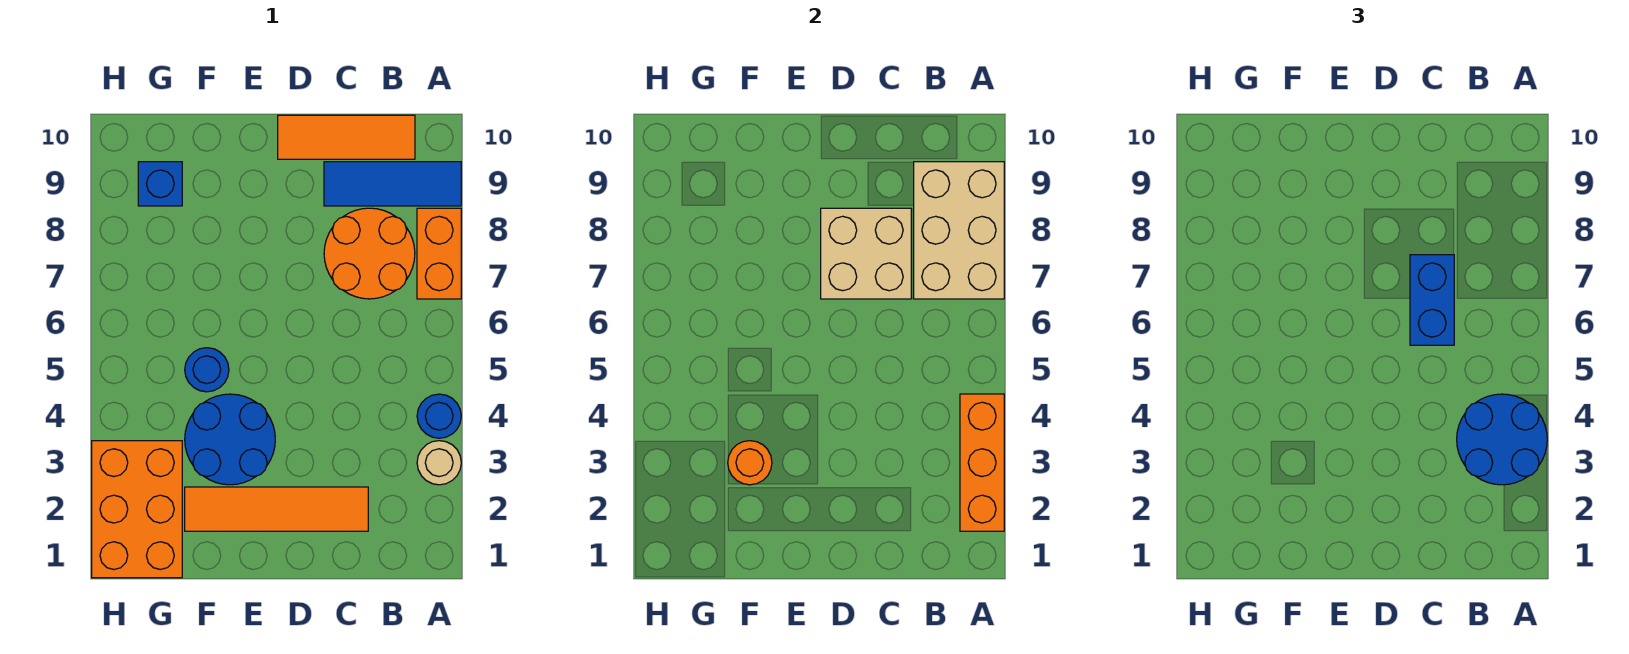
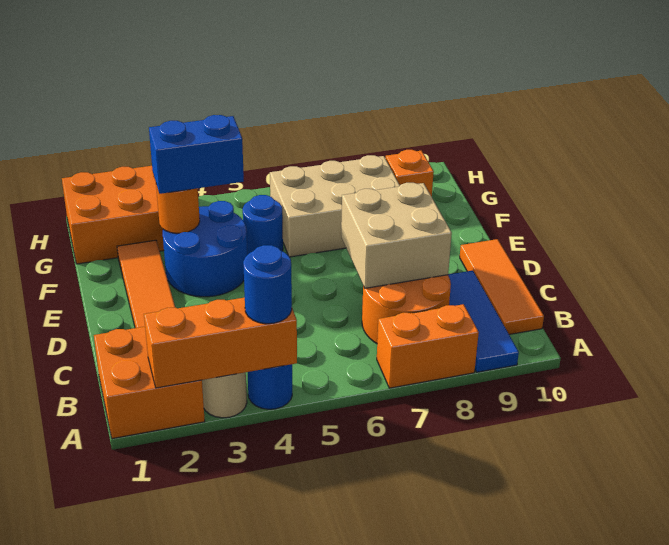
none -> orange 2x2 brick [94,327,205,439]
blue 2x2 round brick [1457,394,1547,485] -> blue 1x1 round brick [243,245,292,324]
tan 2x3 brick [914,162,1004,299] -> tan 2x3 brick moved to [270,155,400,257]
blue 1x2 brick [1410,255,1454,345] -> blue 1x2 brick moved to [149,115,244,194]
blue 1x1 brick [138,162,182,206] -> orange 1x1 brick [386,150,434,196]

